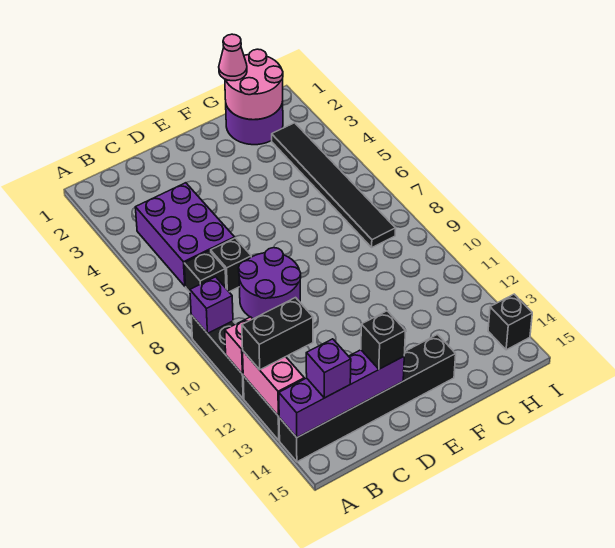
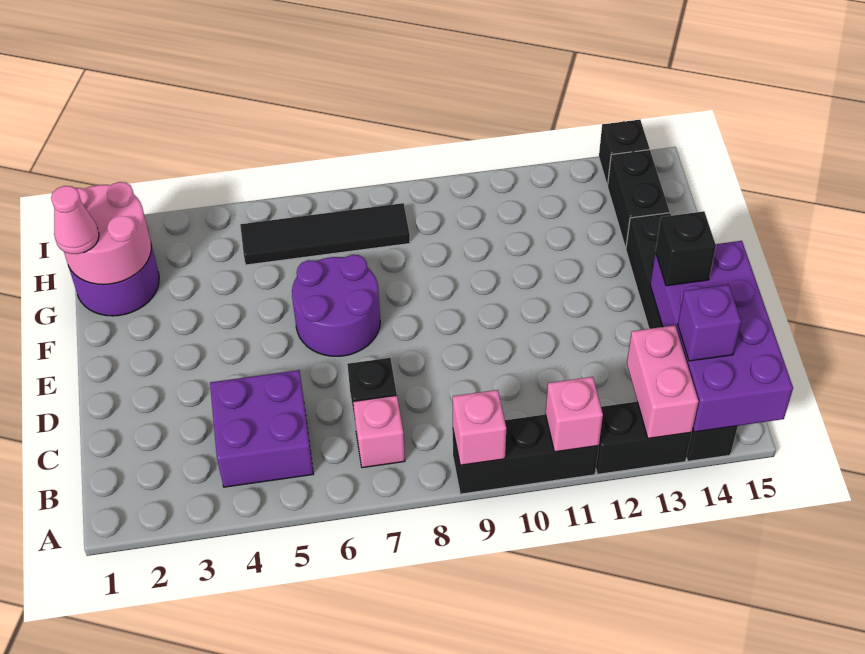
purple 1x1 brick [190,277,233,334] -> pink 1x1 brick [453,390,506,465]
pink 1x2 brick [243,351,304,416] -> pink 1x2 brick turned to [627,325,698,438]
black 1x2 brick [242,298,313,370] -> black 1x2 brick moved to [608,150,669,248]
purple 1x4 brick [279,350,404,437] -> purple 2x4 brick [650,241,793,432]
purple 2x3 brick [135,183,235,286] -> purple 2x2 brick [210,370,313,487]
black 1x1 brick [184,251,226,292] -> pink 1x1 brick [353,395,405,468]
purple 2x2 round brick [238,248,301,319] -> purple 2x2 round brick moved to [292,255,380,356]
black 1x6 tile [272,123,396,247] -> black 1x4 tile [240,203,410,265]

